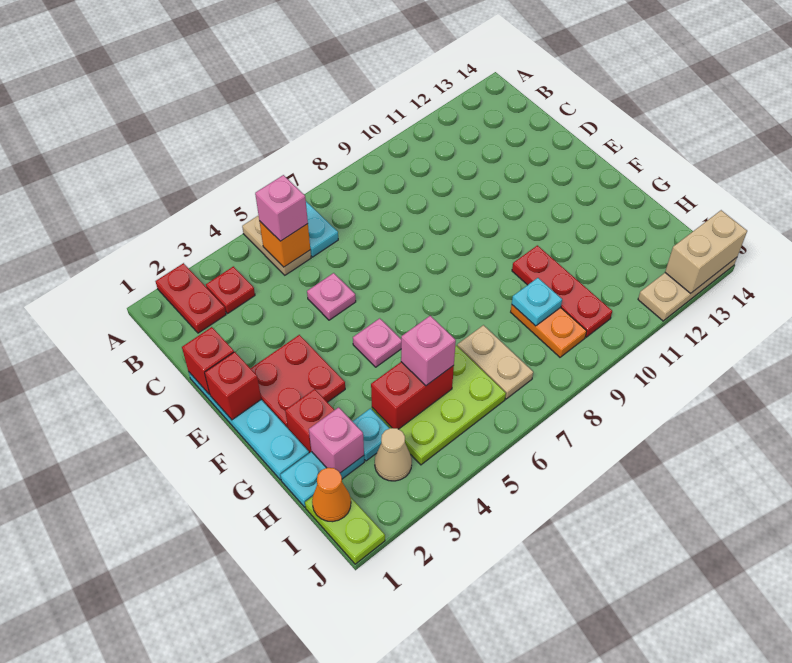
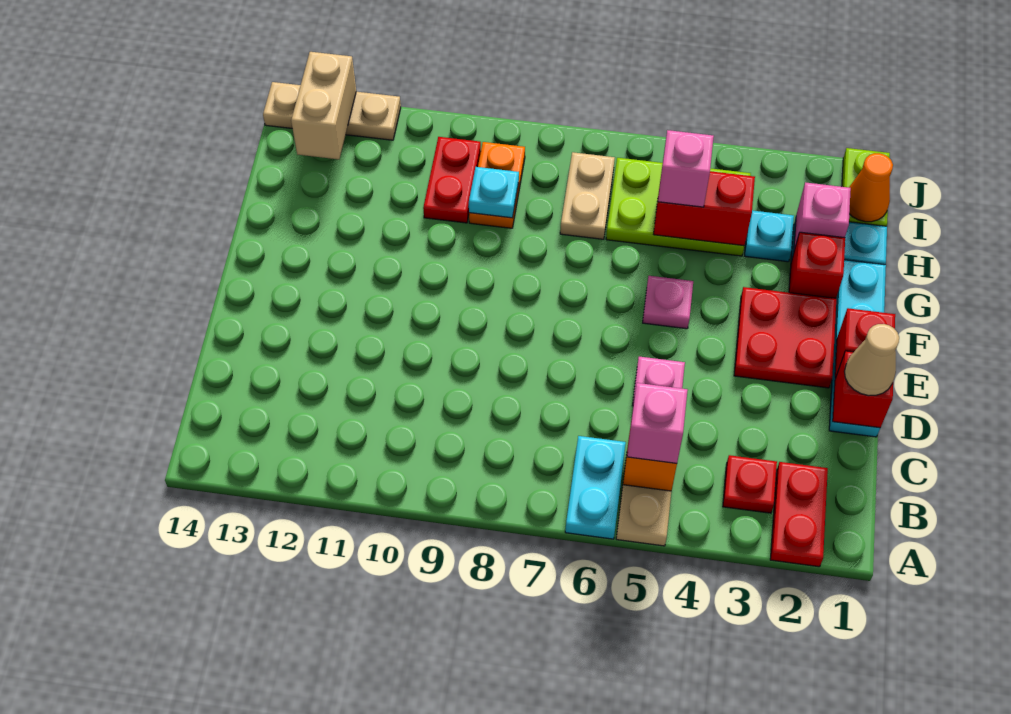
red 1x3 plate [512,245,612,337] -> red 1x2 plate [423,137,481,223]
tan 1x1 cone [375,428,412,481] -> tan 1x1 cone moved to [844,324,899,396]
tan 1x2 brick [665,210,747,293] -> tan 1x2 brick turned to [291,52,356,159]

